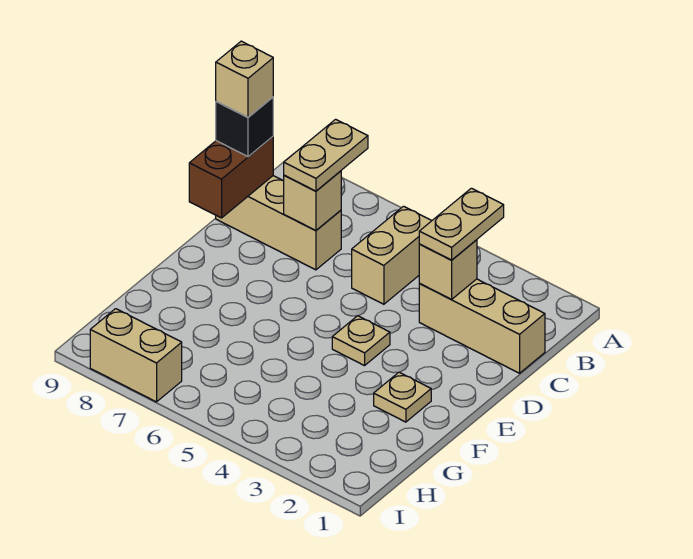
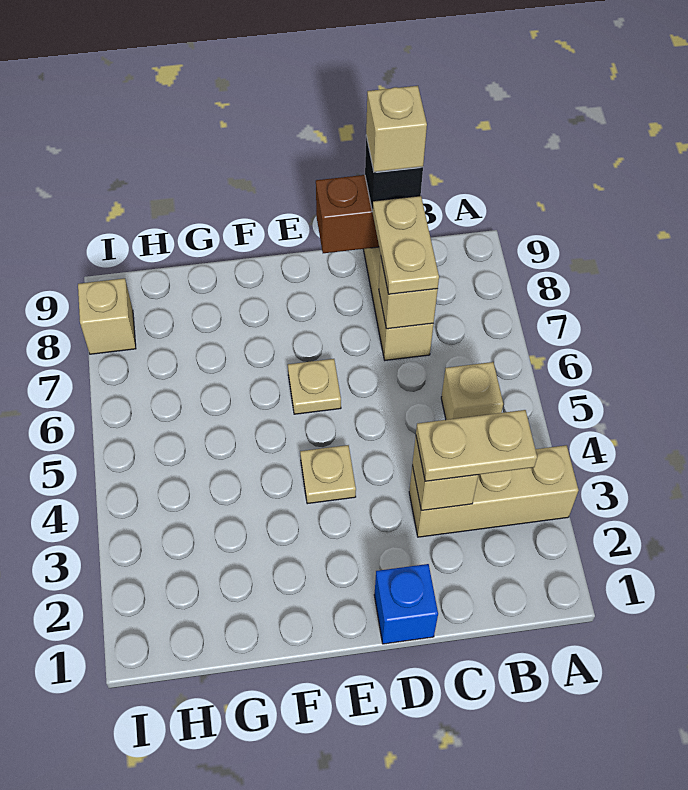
tan 1x2 brick [352,206,432,304] -> tan 1x1 brick [441,362,503,420]
tan 1x2 plate [284,119,368,191] -> tan 1x2 plate turned to [372,196,439,294]
tan 1x3 brick [419,279,545,373] -> tan 1x3 brick turned to [409,445,578,537]
none -> blue 1x1 brick [374,564,438,644]
tan 1x1 plate [374,372,431,422] -> tan 1x1 plate moved to [288,359,341,414]
tan 1x2 brick [90,309,182,402] -> tan 1x1 brick [78,278,136,354]

